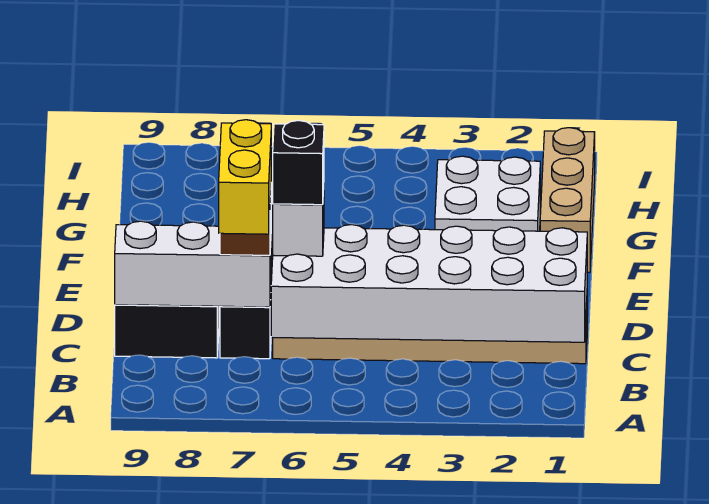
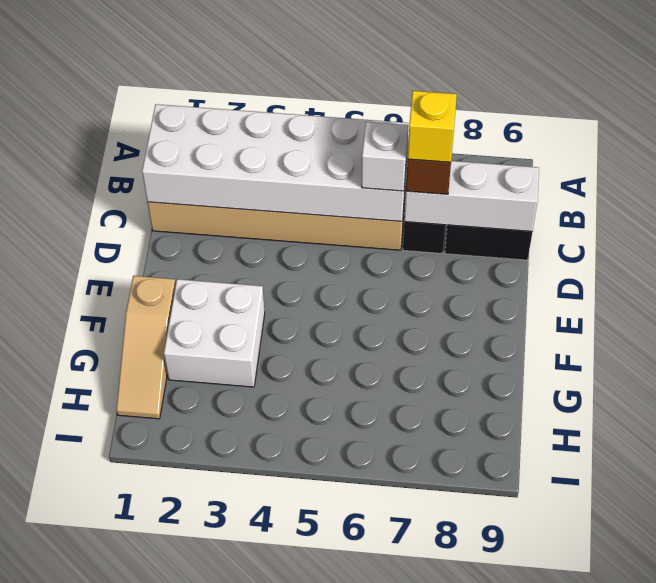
yellow 1x2 brick [219,120,271,234] -> yellow 1x1 brick [408,91,457,162]
black 1x1 brick [273,120,324,205] -> none
tan 1x3 brick [540,128,595,272] -> tan 1x3 slope [116,276,176,419]

